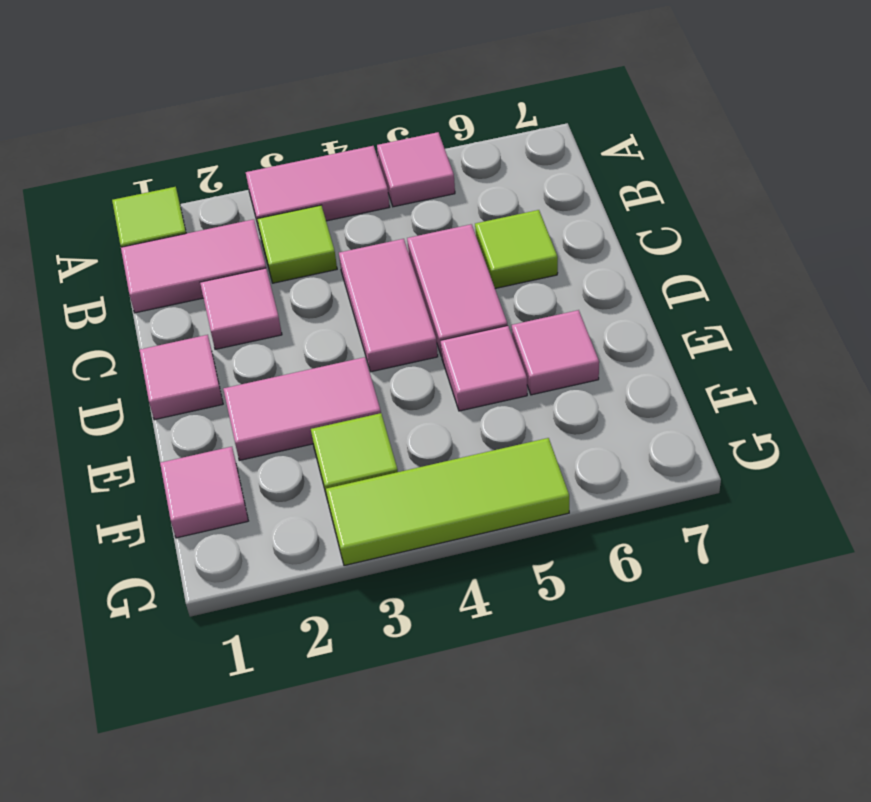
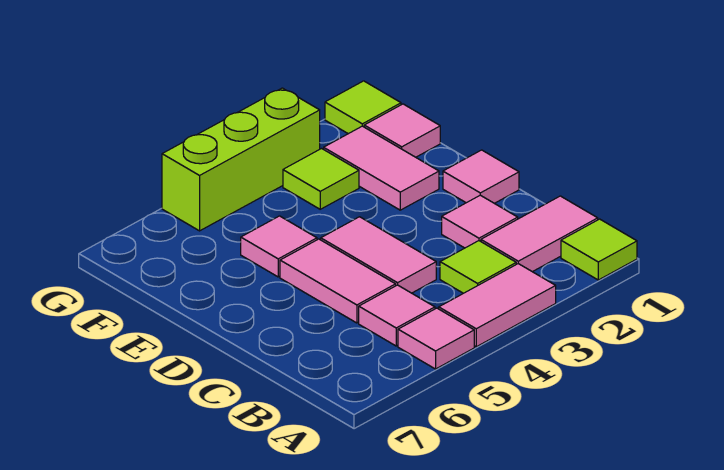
lime 1x1 tile [475,210,558,289] -> lime 1x1 tile moved to [325,81,401,134]
pink 1x2 tile [223,357,381,460] -> pink 1x2 tile turned to [324,126,439,210]
pink 1x1 tile [512,310,599,395] -> pink 1x1 tile moved to [359,285,435,346]
lime 1x3 tile [326,438,569,566] -> lime 1x3 brick [162,88,320,231]

